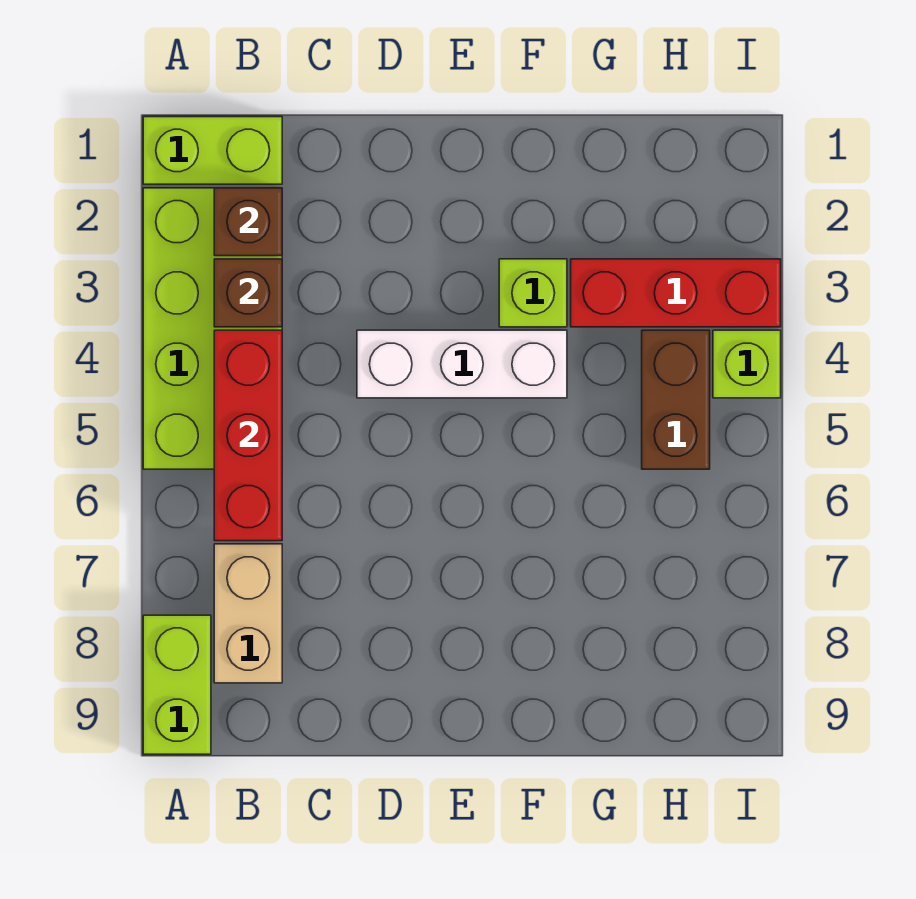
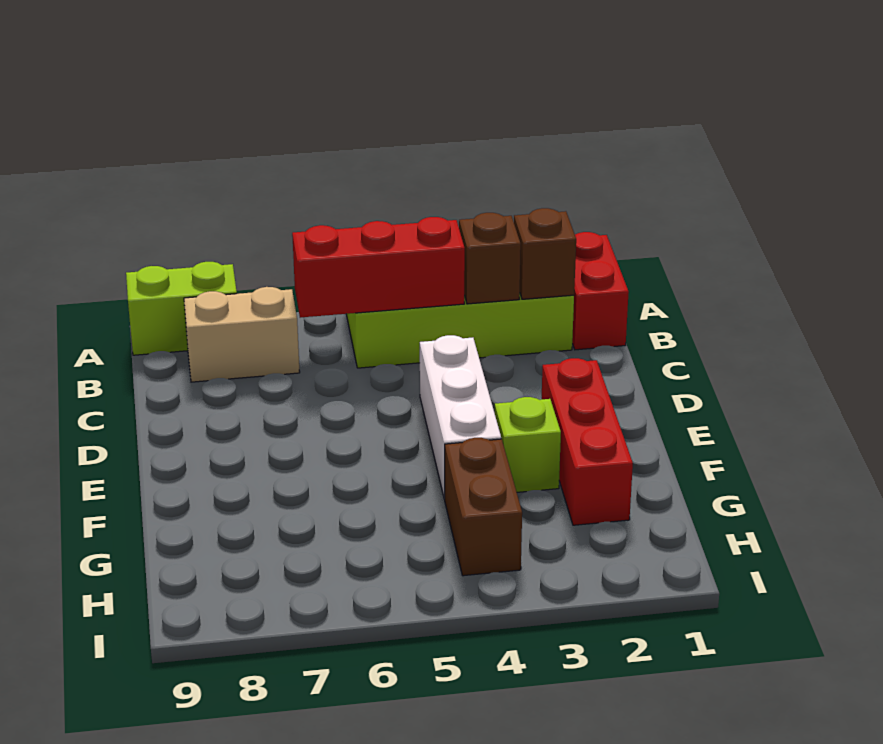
lime 1x2 brick [143,117,282,184] -> red 1x2 brick [572,232,629,350]
red 1x3 brick [571,259,781,327] -> red 1x3 brick moved to [542,358,633,525]
brown 1x2 brick [642,330,710,469] -> brown 1x2 brick turned to [445,438,522,576]
lime 1x1 brick [713,330,781,398] -> none

